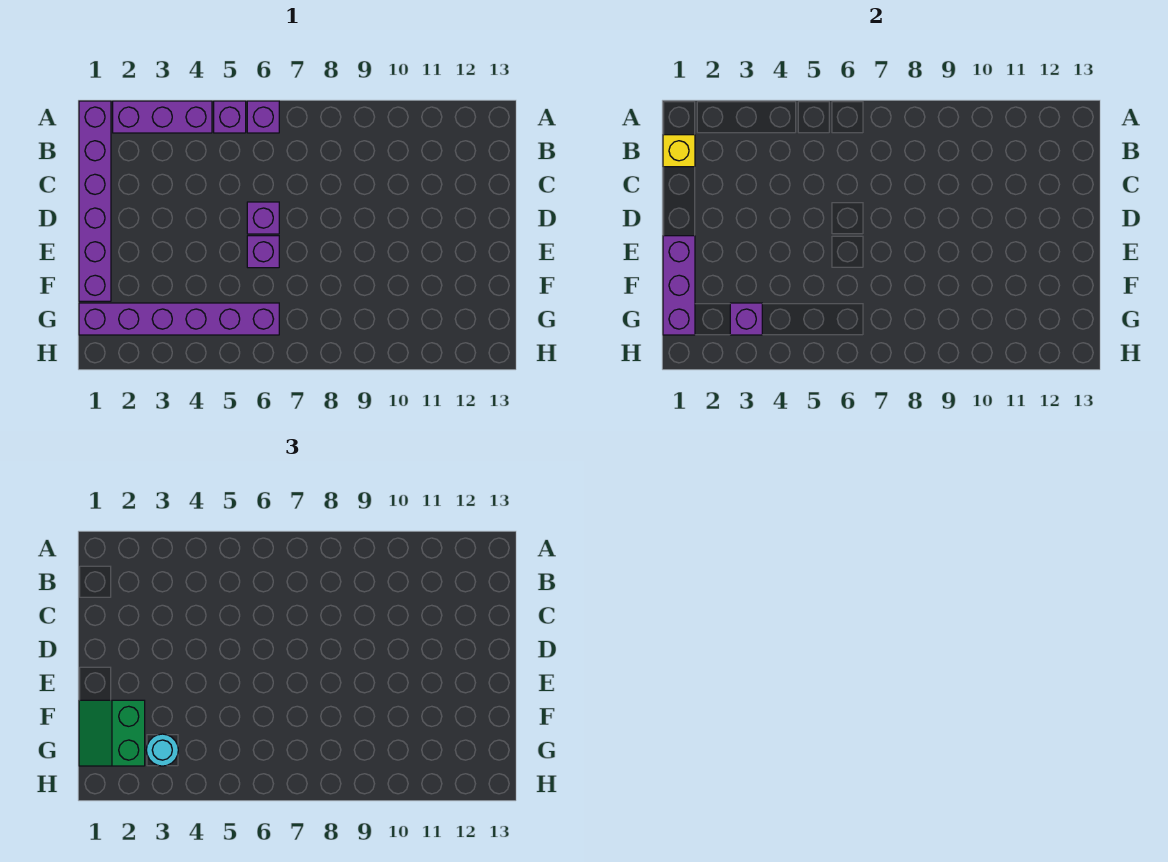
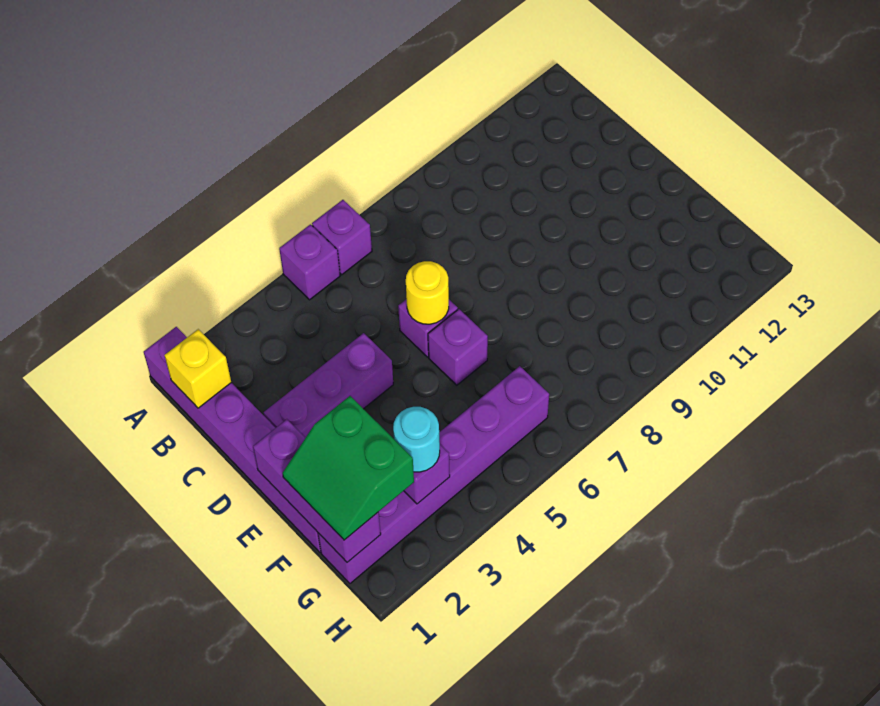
purple 1x3 brick [113,101,212,133] -> purple 1x3 brick moved to [264,333,393,438]
none -> yellow 1x1 round brick [406,261,449,324]

